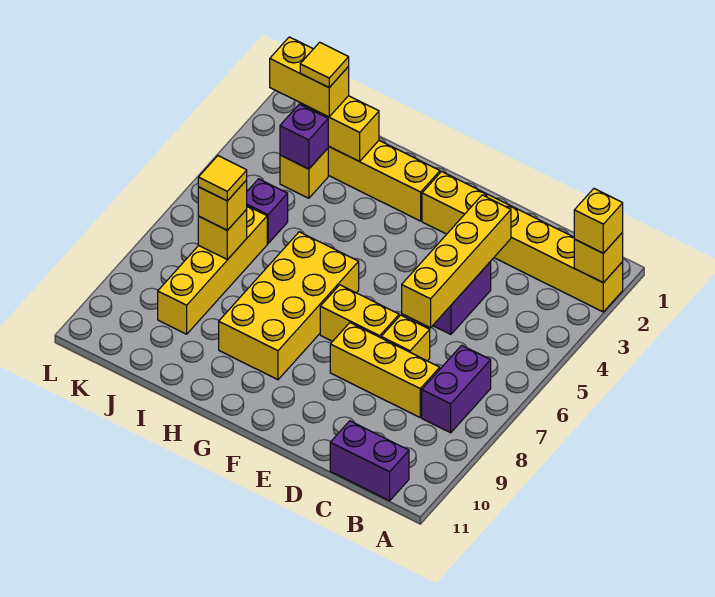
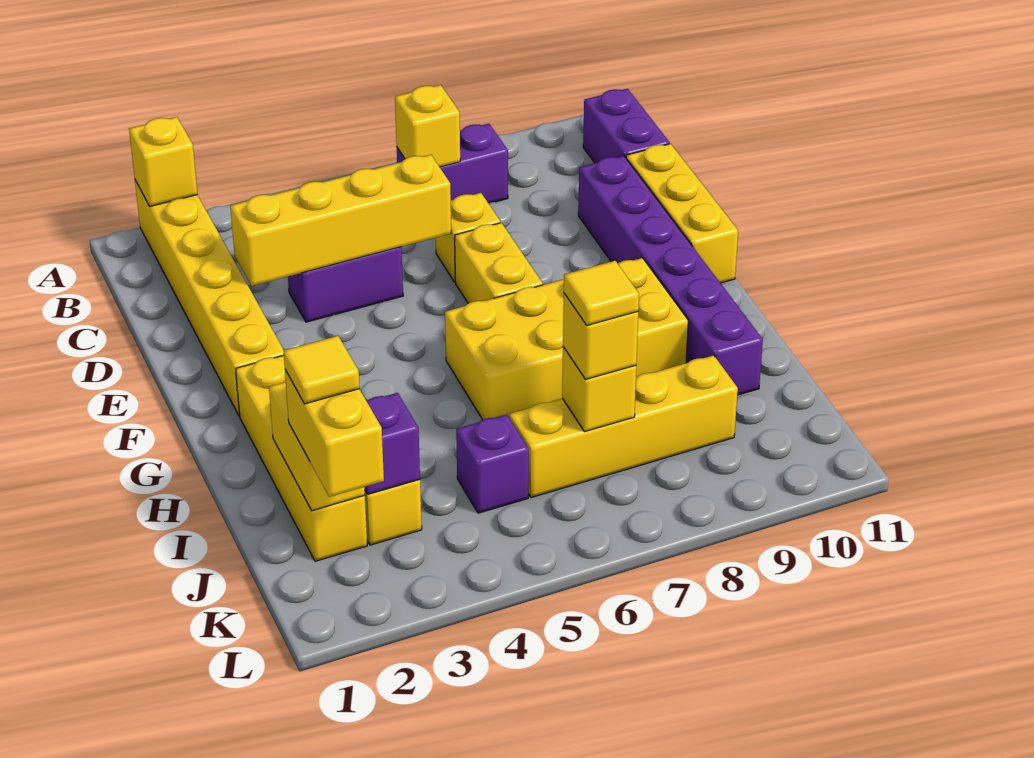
yellow 1x1 brick [574,189,623,253] -> yellow 1x1 brick moved to [395,85,460,167]
yellow 1x3 brick [330,323,440,417] -> yellow 1x3 brick moved to [626,144,738,283]
none -> purple 1x6 brick [578,156,763,395]

